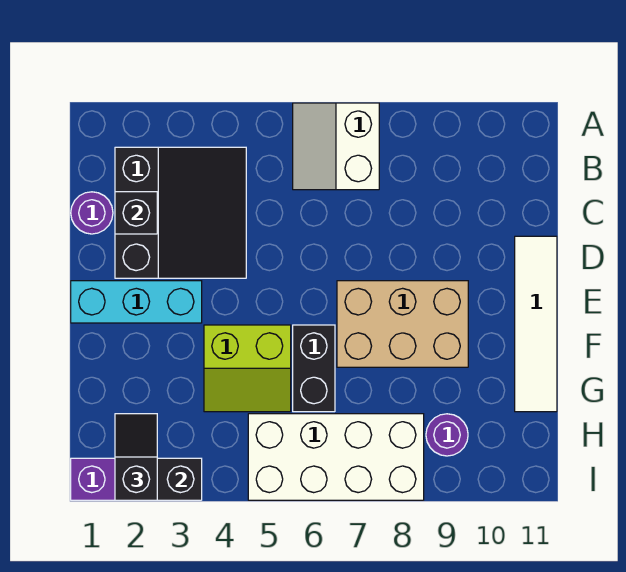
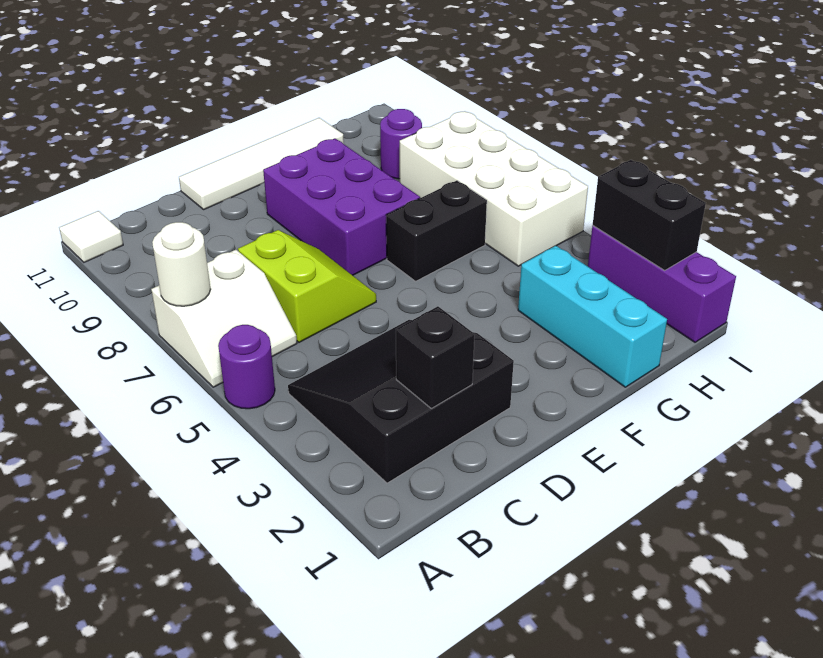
none -> white 1x1 round brick [152,222,211,306]
none -> white 1x1 tile [59,211,123,262]
purple 1x1 round brick [71,192,113,234] -> purple 1x1 round brick moved to [218,325,275,409]
cyan 1x3 brick [71,281,202,323] -> cyan 1x3 brick moved to [518,246,667,387]
tan 2x3 brick [337,281,468,367] -> purple 2x3 brick [263,138,420,275]
lime 2x2 slope [204,325,291,412] -> lime 2x2 slope moved to [238,230,376,342]
black 1x2 slope [115,414,157,500] -> none

